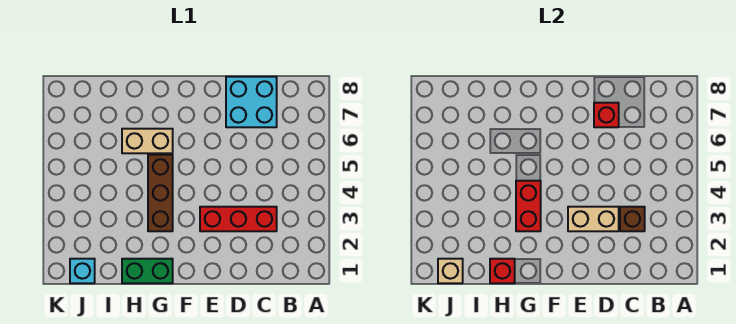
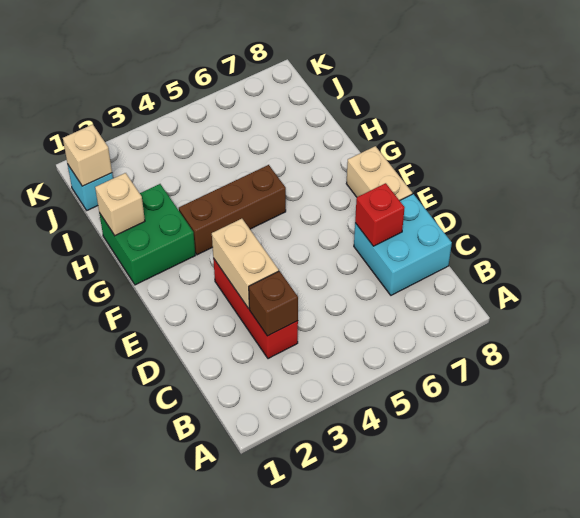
green 1x2 brick [122,259,173,283] -> green 2x2 brick [99,184,195,285]
red 1x2 brick [516,181,541,231] -> none
tan 1x2 brick [122,129,173,153] -> tan 1x2 brick moved to [346,146,412,201]
red 1x1 brick [490,259,515,283] -> tan 1x1 brick [95,173,145,236]

